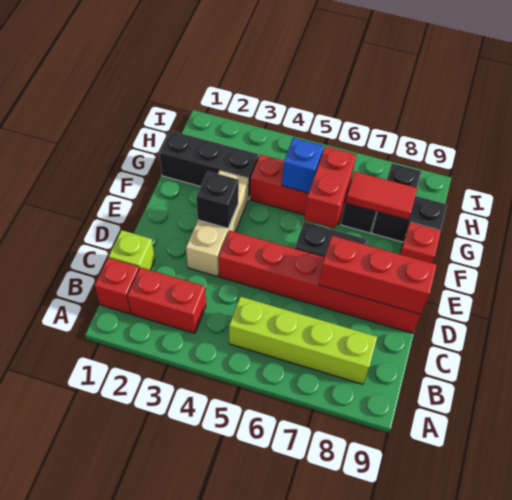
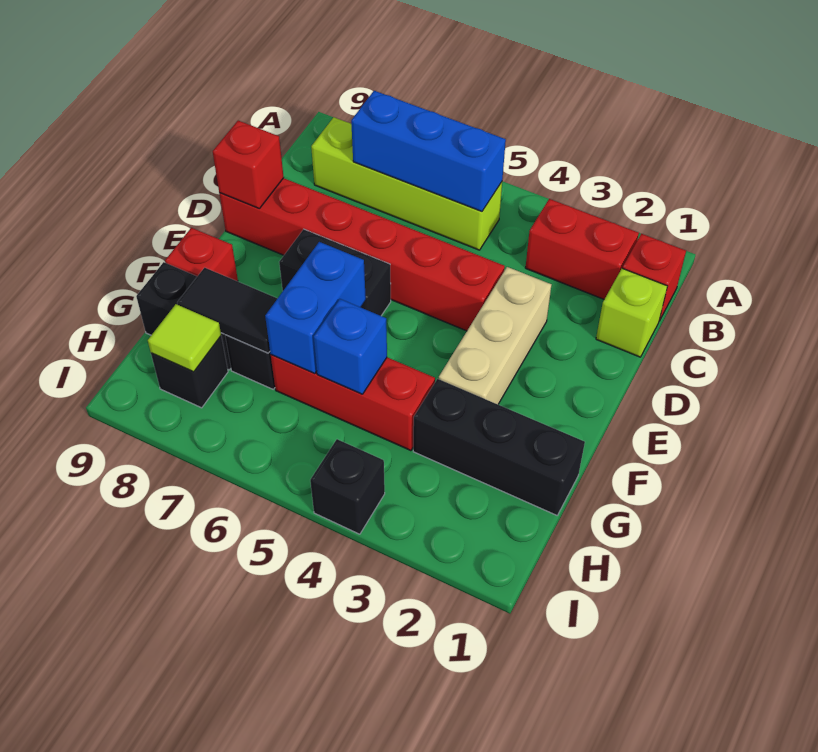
none -> blue 1x3 brick [351,91,506,211]
red 1x3 brick [319,236,436,314] -> red 1x1 brick [213,121,284,208]
black 1x1 brick [196,171,239,228] -> black 1x1 brick moved to [310,439,385,534]
red 1x2 brick [304,146,356,228] -> blue 1x2 brick [265,242,366,374]
red 1x2 tile [345,172,417,220] -> black 1x2 tile [177,268,278,353]
none -> lime 1x1 tile [148,304,221,372]

